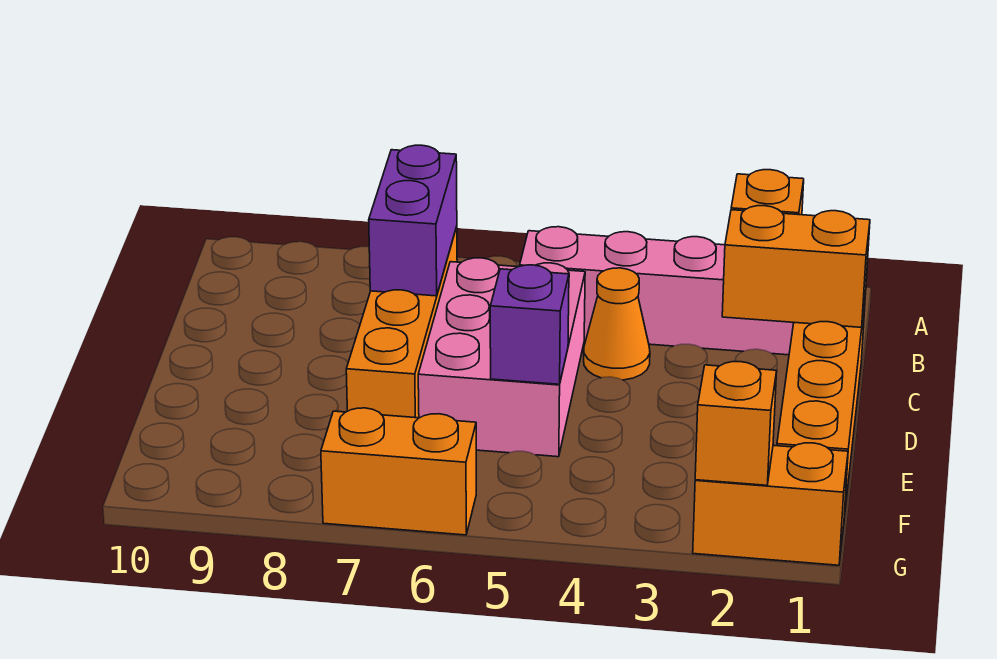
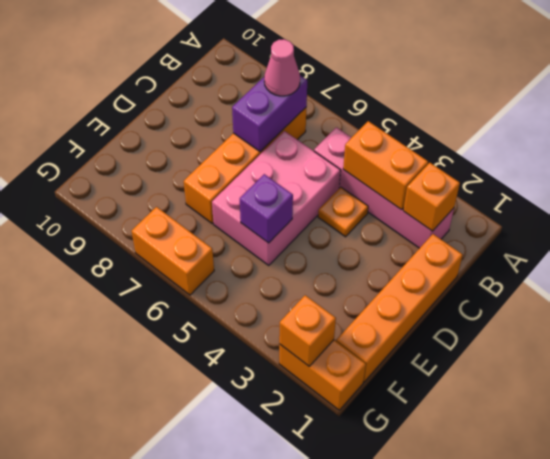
none -> pink 1x1 cone [264,39,300,96]
orange 1x2 brick [722,206,870,327] -> orange 1x2 brick moved to [343,121,428,210]
orange 1x1 cone [584,268,650,380] -> orange 1x1 plate [318,187,368,237]

